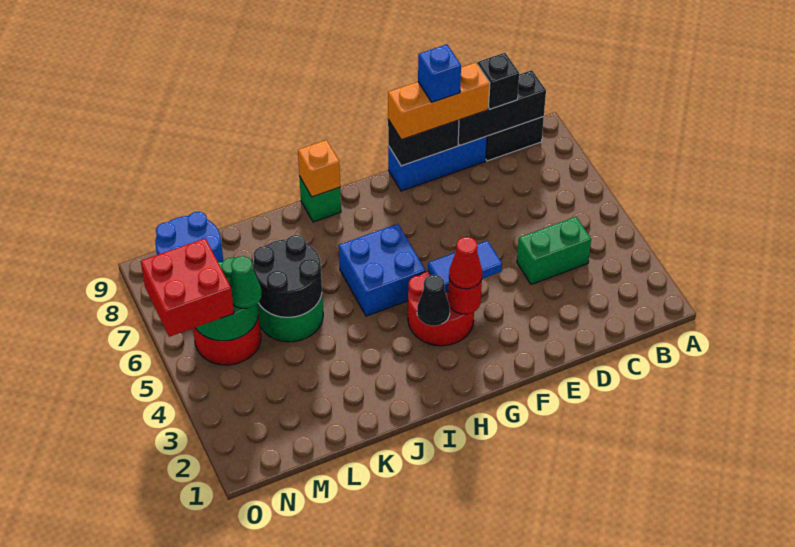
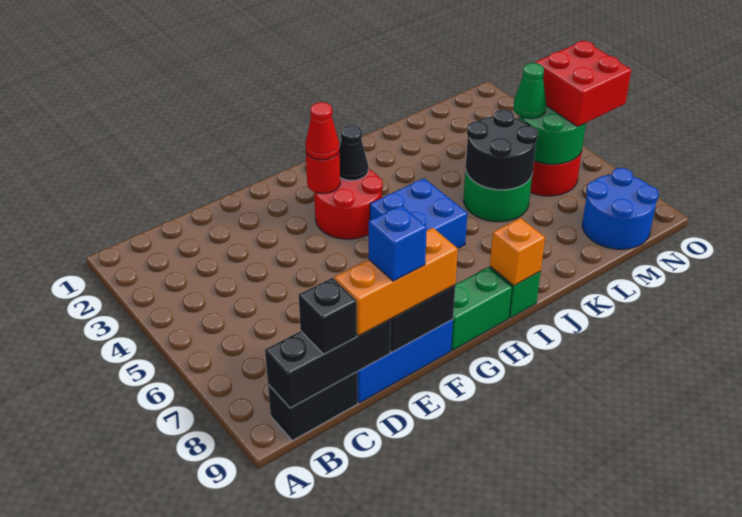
green 1x2 brick [517,217,591,285] -> green 1x2 brick moved to [451,267,512,351]
blue 1x2 tile [428,241,502,292] -> none

